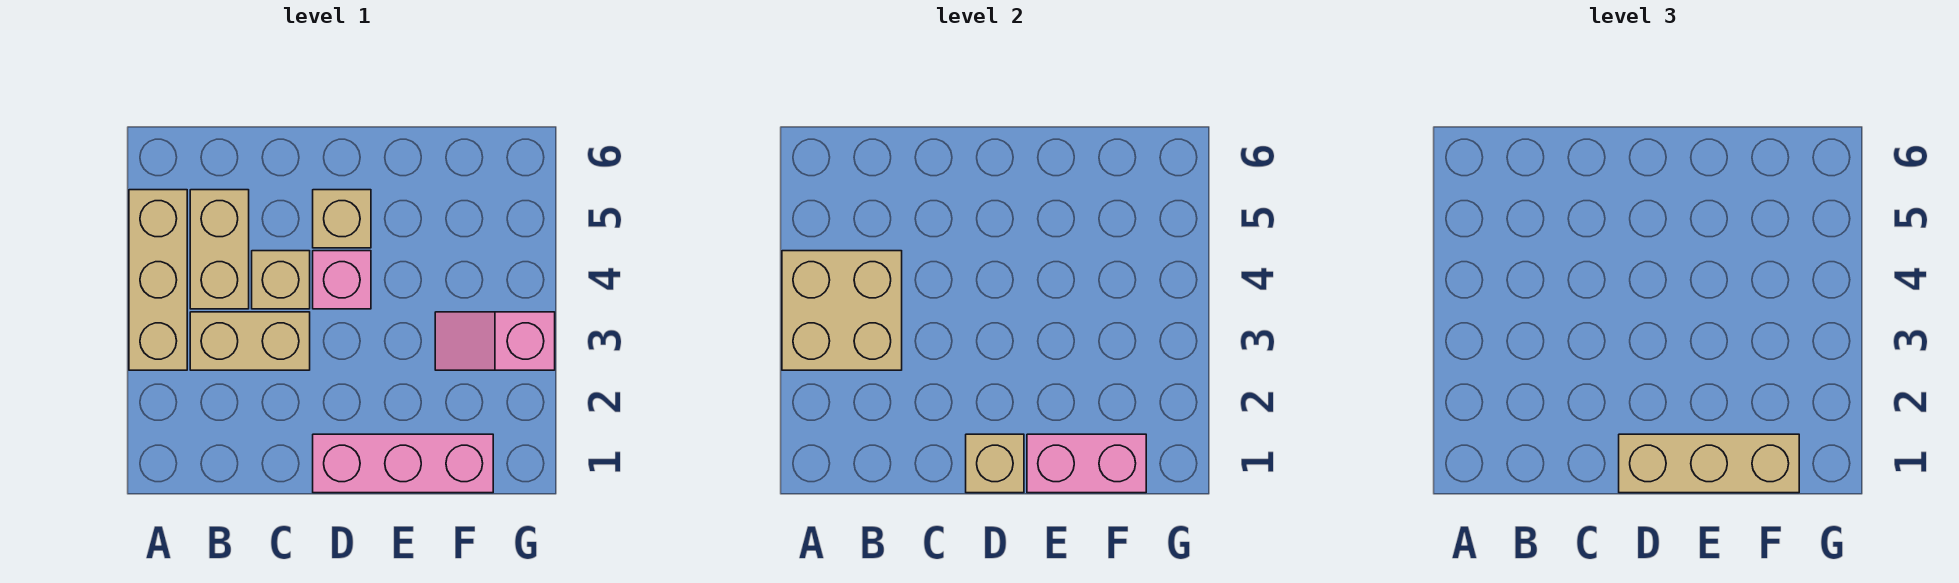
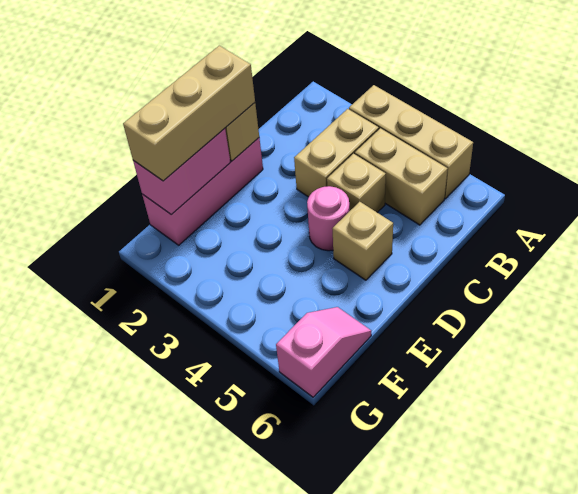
tan 2x2 brick [782,251,902,370] -> none
pink 1x1 brick [313,251,371,309] -> pink 1x1 round brick [307,186,349,251]
pink 1x2 slope [435,312,555,370] -> pink 1x2 slope moved to [276,307,371,397]

